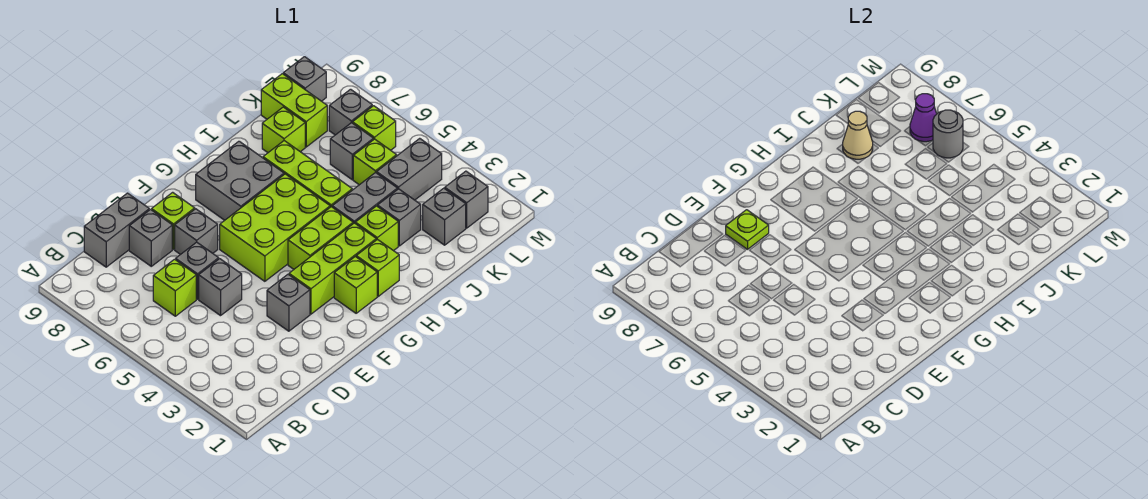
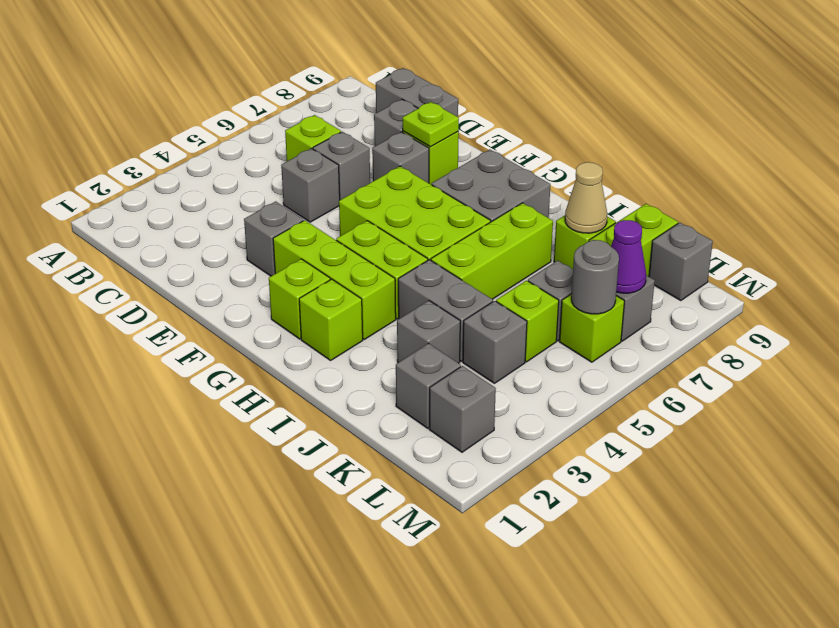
lime 1x1 brick [355,206,398,251] -> none
grey 1x2 brick [377,138,442,200] -> grey 1x1 brick [463,301,527,383]

